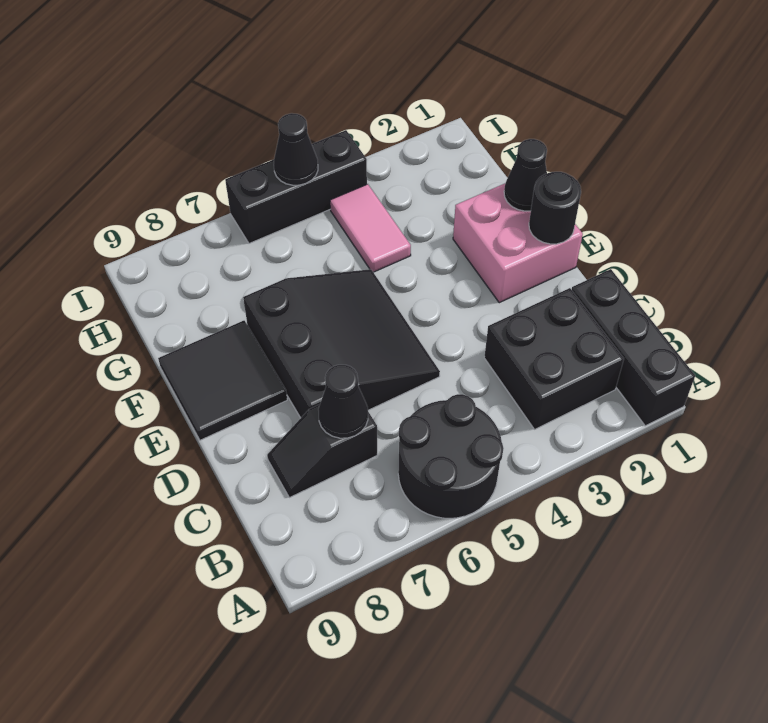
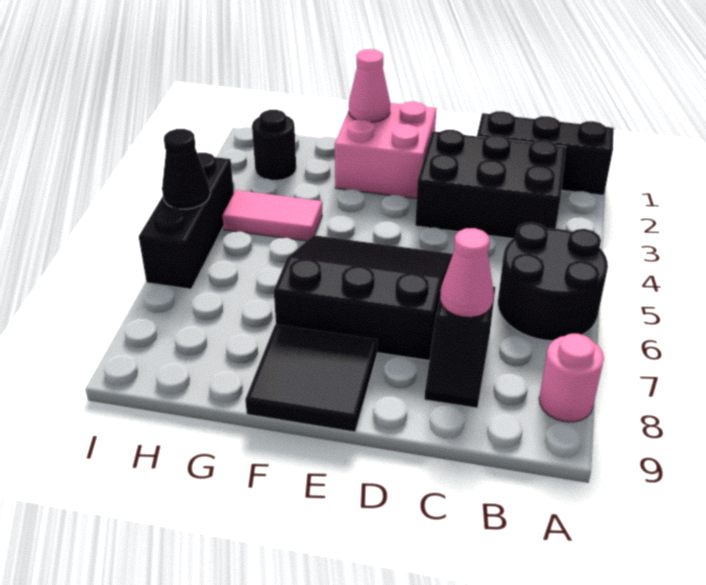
none -> pink 1x1 round brick [539,334,604,422]
black 2x2 brick [484,288,624,429] -> black 2x3 brick [415,130,566,239]
black 1x1 cone [318,365,368,438] -> pink 1x1 cone [440,228,494,317]
black 1x1 round brick [529,172,581,244] -> black 1x1 round brick moved to [252,110,296,181]
black 1x1 cone [504,139,547,211] -> pink 1x1 cone [349,49,390,122]

